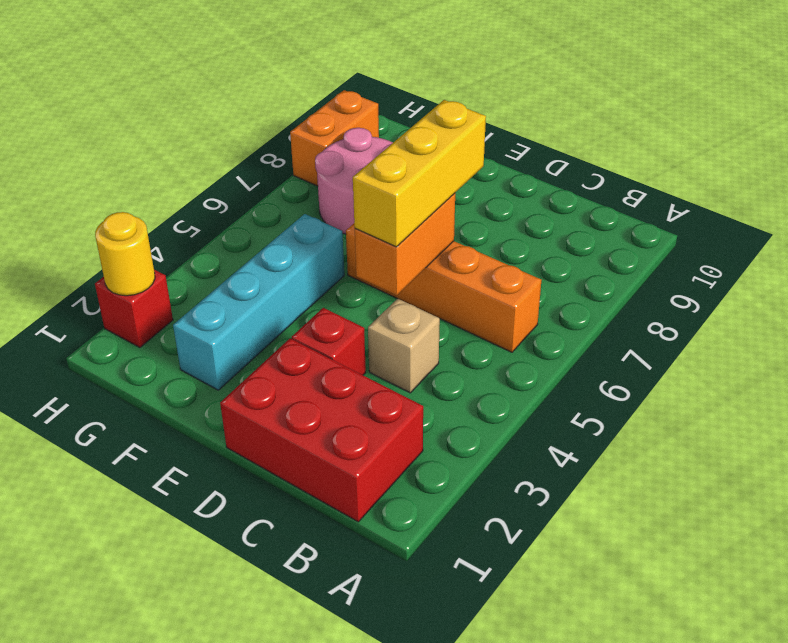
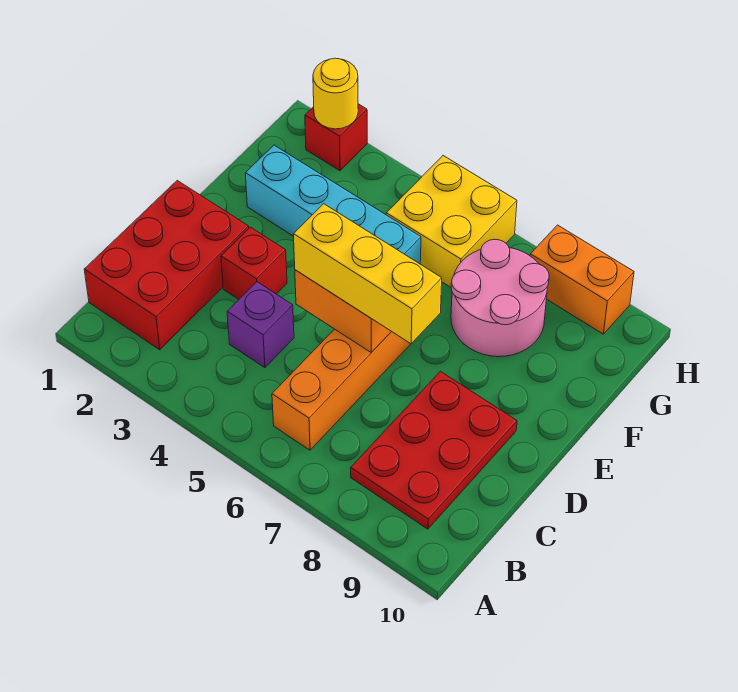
none -> red 2x3 plate [351,371,517,529]
tan 1x1 brick [368,299,440,393] -> purple 1x1 brick [227,282,294,368]
none -> yellow 2x2 brick [386,156,517,287]

